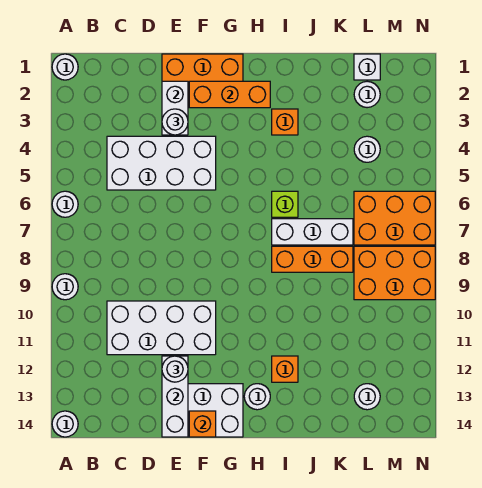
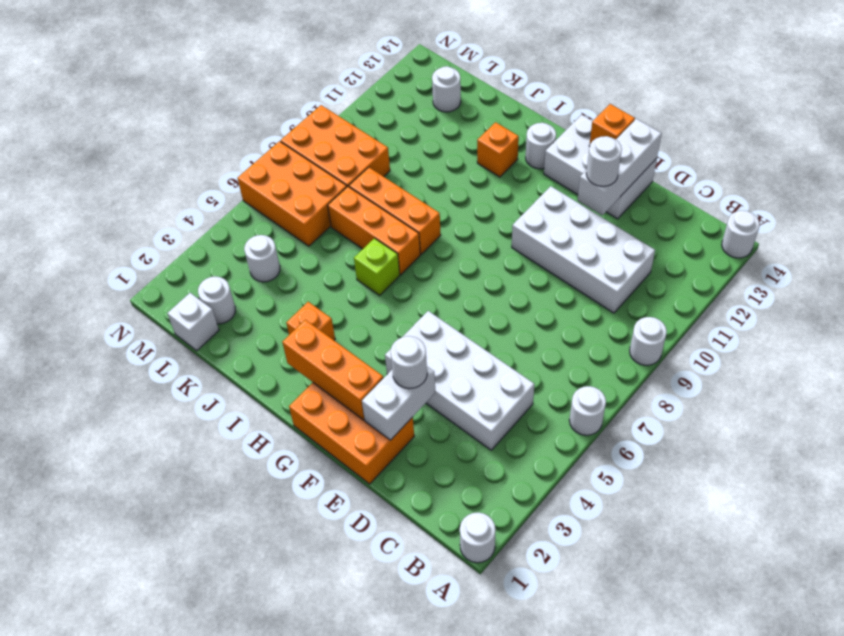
white 1x3 brick [272,219,353,245] -> orange 1x3 brick [328,187,420,275]

